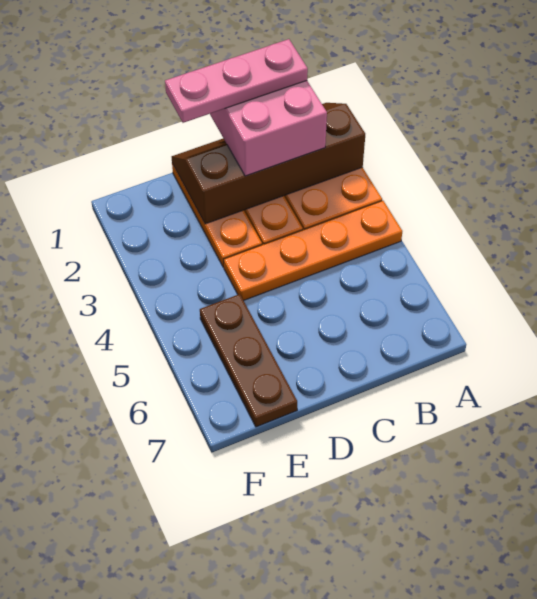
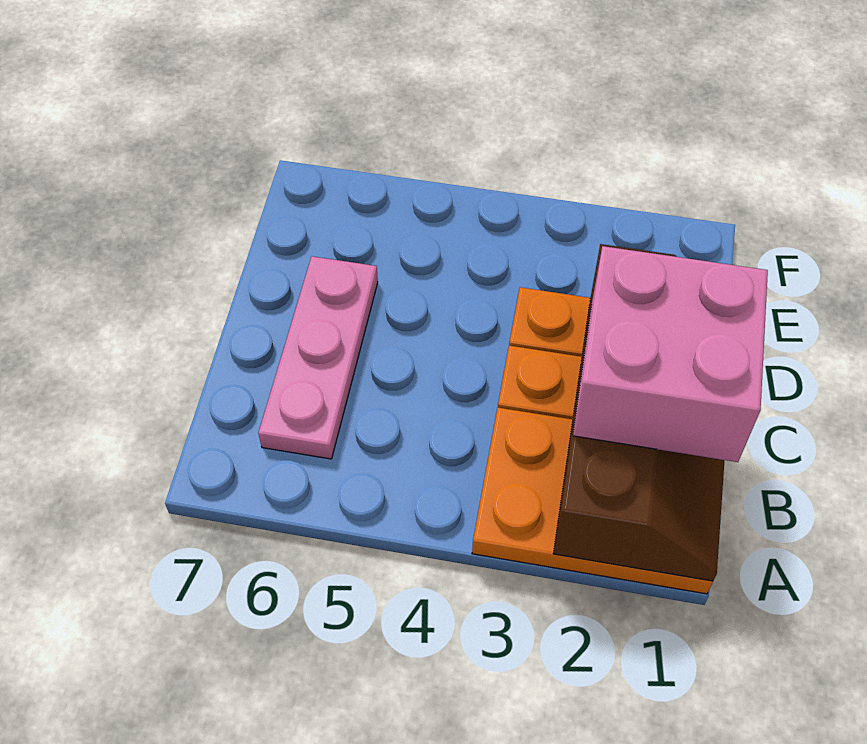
orange 1x4 plate [224,201,402,300] -> none
pink 1x3 plate [165,39,308,123] -> pink 1x3 plate moved to [258,256,378,459]
brown 1x3 plate [200,294,297,427] -> none

